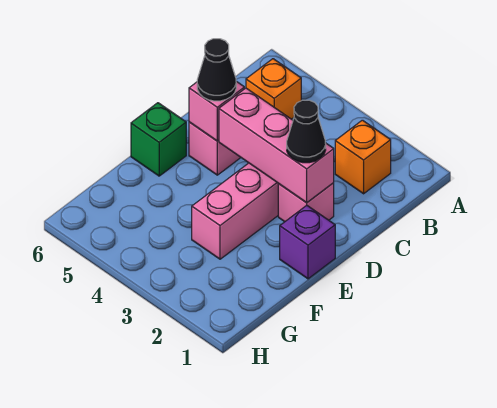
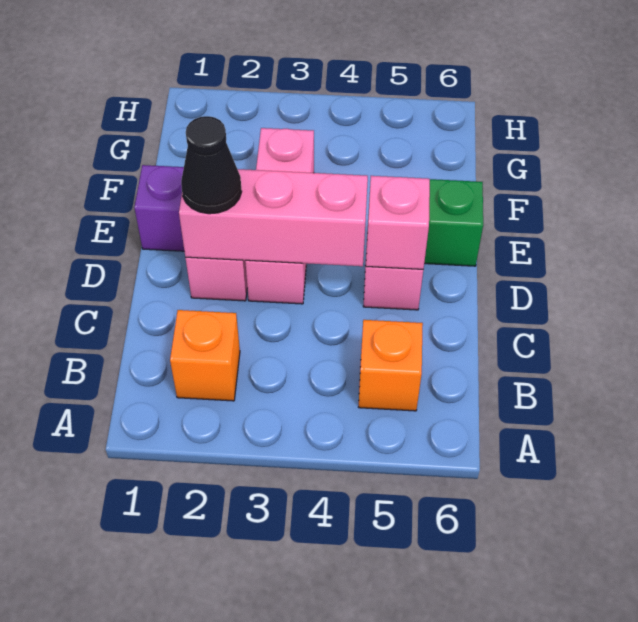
black 1x1 cone [197,39,236,101] -> none

